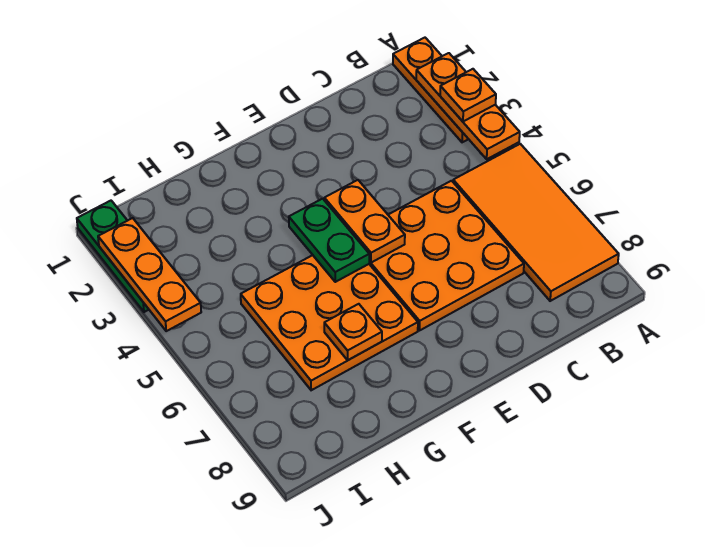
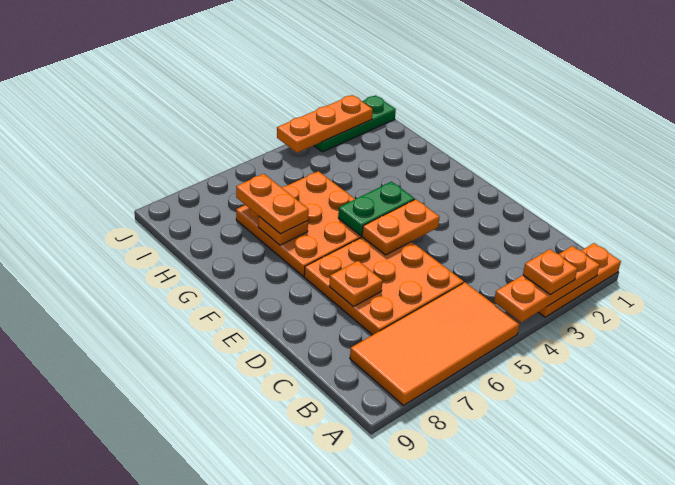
none -> orange 1x1 plate [329,261,382,306]
none -> orange 1x2 plate [236,174,309,234]

